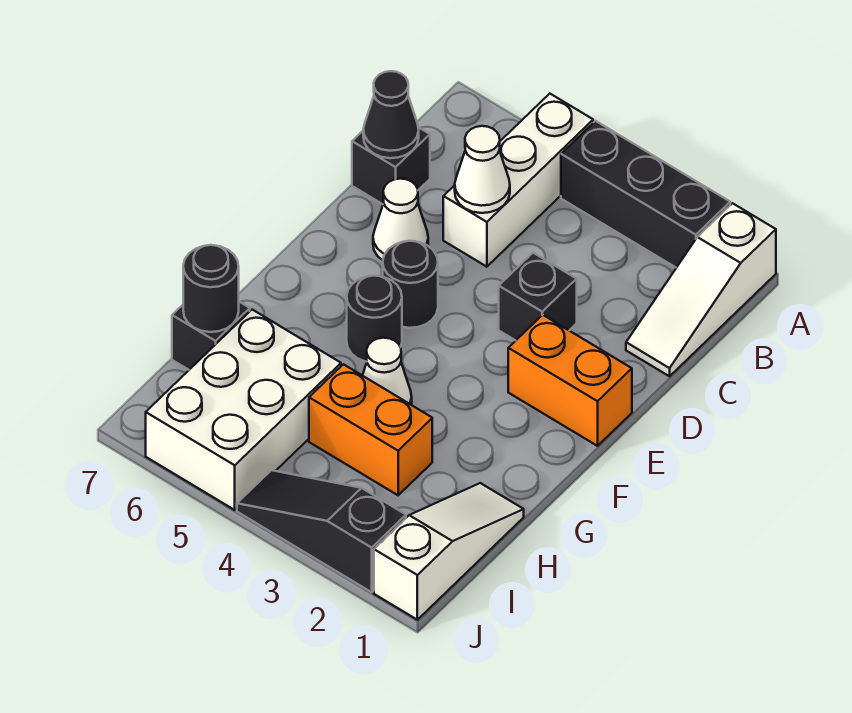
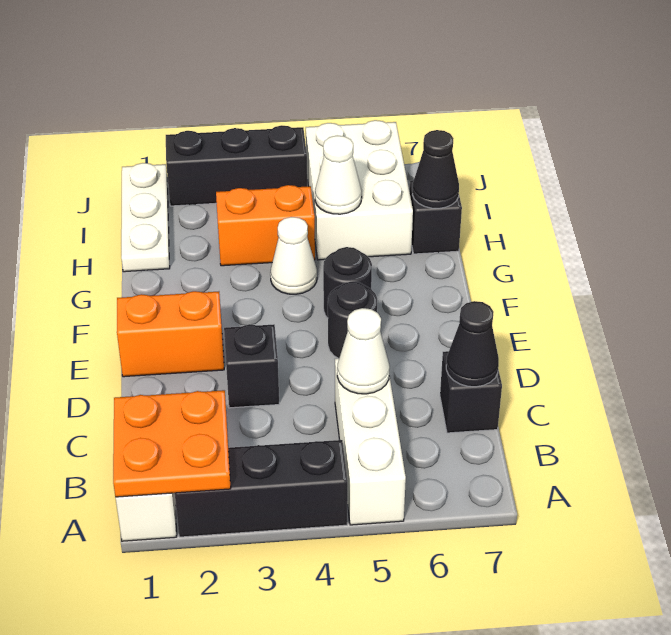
none -> orange 2x2 plate [113,390,231,497]
white 1x1 cone [373,179,428,260] -> white 1x1 cone moved to [315,136,362,214]
white 1x3 slope [374,483,524,620] -> white 1x3 plate [121,163,170,272]
black 1x1 round brick [183,245,239,332] -> black 1x1 cone [412,130,459,208]
black 1x3 slope [237,470,406,592] -> black 1x3 brick [166,125,307,206]

